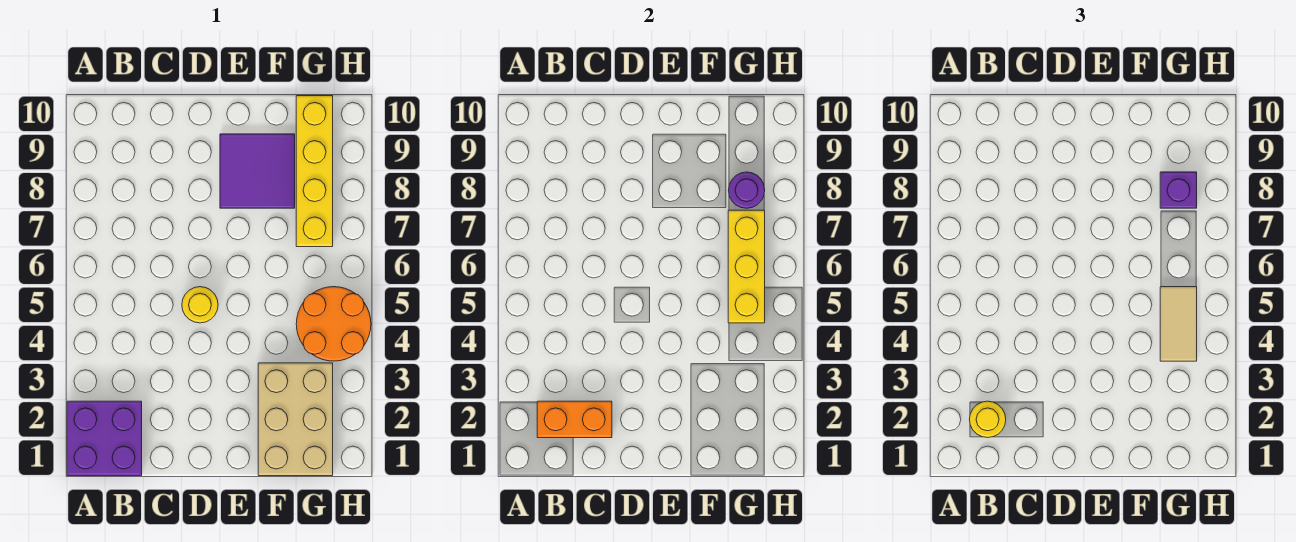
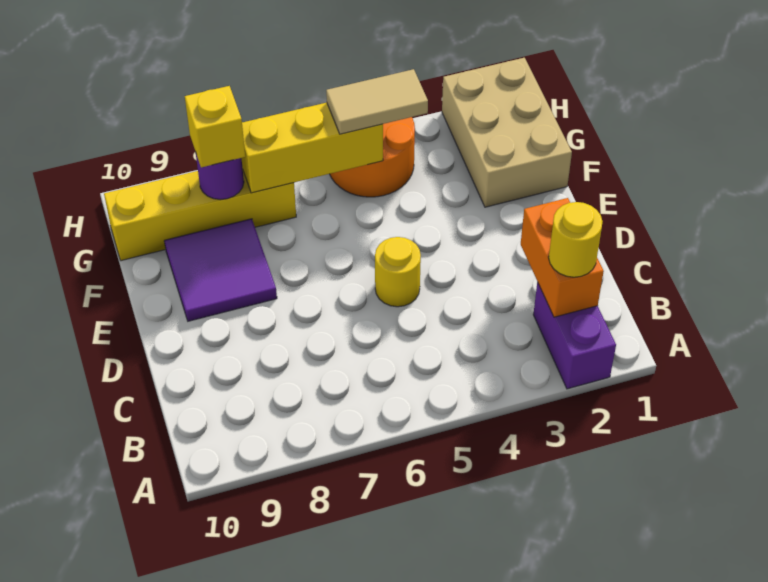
purple 2x2 brick [67,401,142,476] -> purple 1x2 brick [533,282,616,389]
tan 2x3 brick [258,363,333,476] -> tan 2x3 brick turned to [442,58,572,207]
purple 1x1 brick [1160,172,1197,208] -> yellow 1x1 brick [185,86,245,167]

